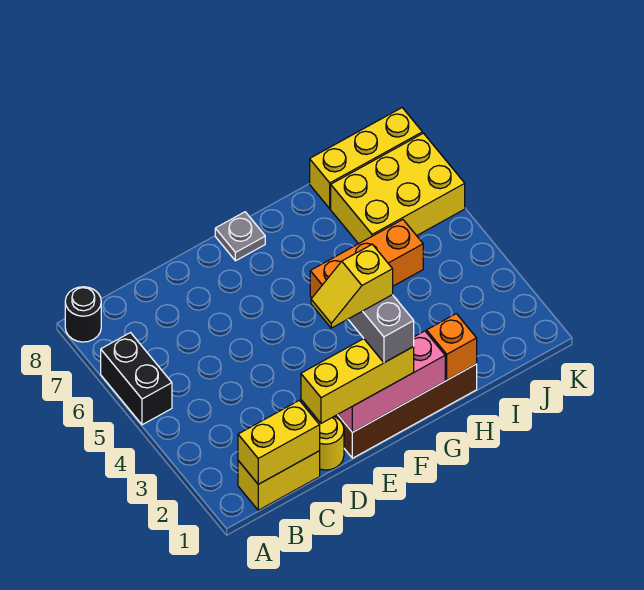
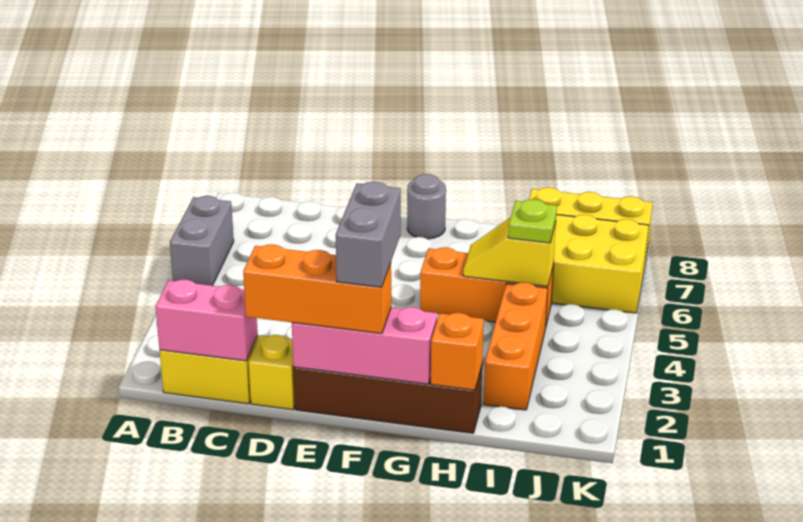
black 1x2 brick [101,333,172,425] -> grey 1x2 brick [170,196,234,286]
black 1x1 round brick [65,287,101,342] -> none
yellow 1x2 brick [238,400,320,484] -> pink 1x2 brick [155,279,258,361]
yellow 1x1 round brick [314,417,344,470] -> yellow 1x1 brick [249,335,295,410]
yellow 1x3 brick [301,339,414,423] -> orange 1x3 brick [243,244,391,334]
yellow 1x2 slope [311,244,393,328] -> yellow 1x2 slope moved to [463,217,556,286]
grey 1x1 plate [215,212,265,261] -> grey 1x1 round brick [407,174,446,239]
none -> orange 1x3 brick [484,282,548,410]
none -> lime 1x1 plate [508,199,557,243]

